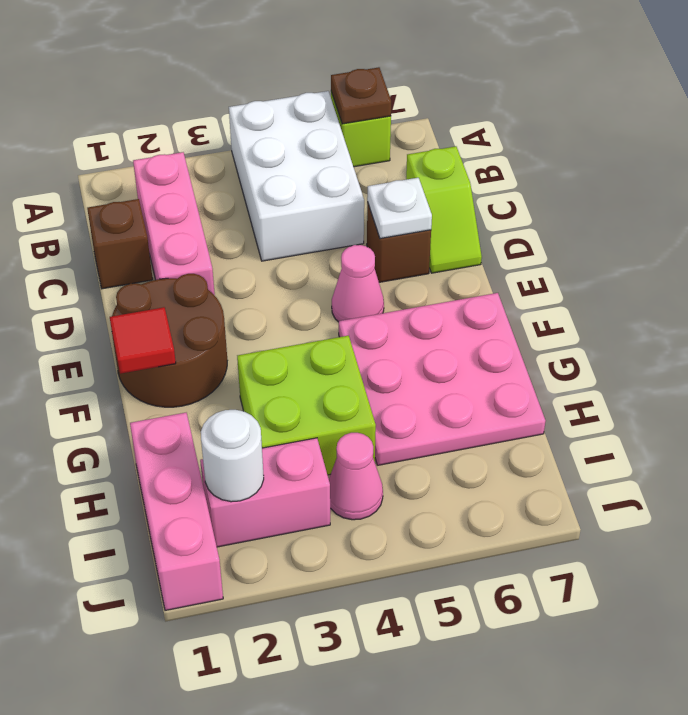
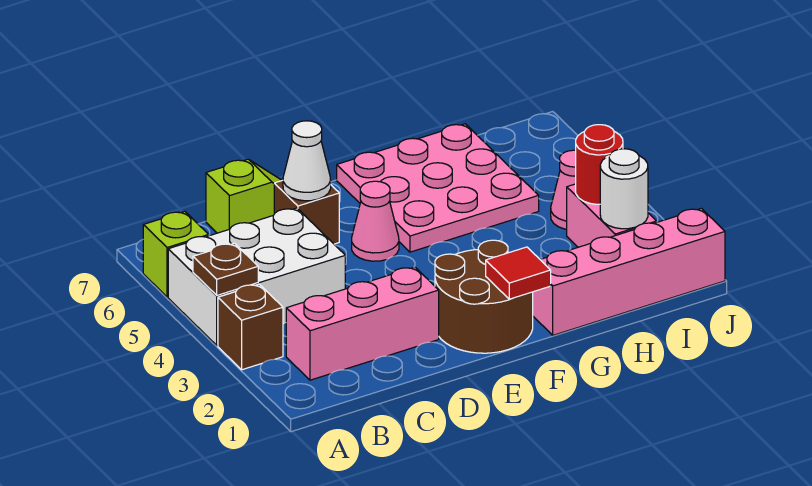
brown 1x1 plate [331,67,391,124] -> brown 1x1 plate moved to [193,243,258,295]
brown 1x1 brick [87,199,153,289] -> brown 1x1 brick moved to [218,284,283,370]
white 1x1 plate [367,178,432,239] -> white 1x1 cone [283,121,331,201]
lime 2x2 brick [237,336,376,475] -> none
pink 1x3 brick [130,413,223,610] -> pink 1x4 brick [533,208,725,335]
none -> red 1x1 round brick [576,125,623,204]

